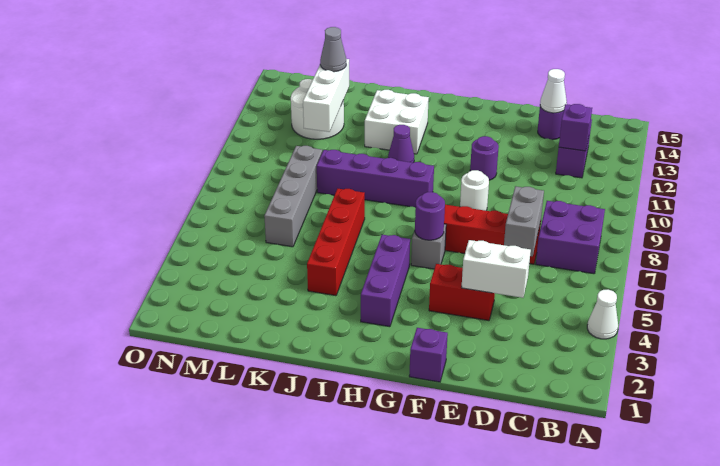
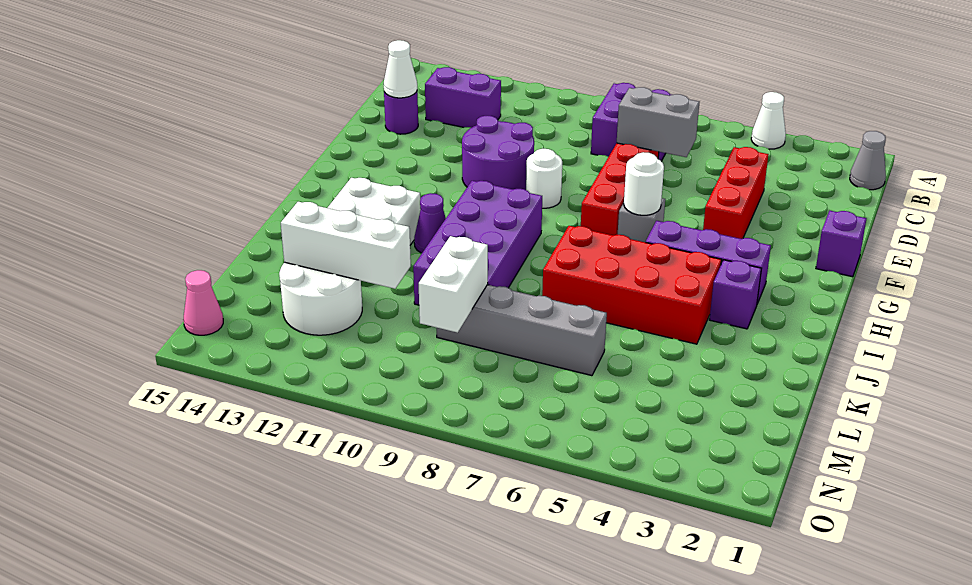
purple 1x1 brick [559,104,592,151] -> purple 1x1 brick moved to [710,260,762,329]
white 1x2 brick [462,240,531,298] -> white 1x2 brick moved to [419,236,488,333]
red 1x2 brick [429,264,495,321] -> red 1x3 brick [703,147,768,239]
purple 1x1 round brick [470,136,499,180] -> purple 2x2 round brick [462,116,534,190]
purple 1x1 round brick [415,192,445,240] -> white 1x1 round brick [624,152,664,215]
purple 1x4 brick [317,150,434,207] -> purple 2x4 brick [413,181,542,305]
red 1x4 brick [307,188,365,296] -> red 2x4 brick [542,226,721,344]
grey 1x1 cone [320,27,346,72] -> grey 1x1 cone moved to [850,131,886,190]
none -> pink 1x1 cone [183,270,223,335]

